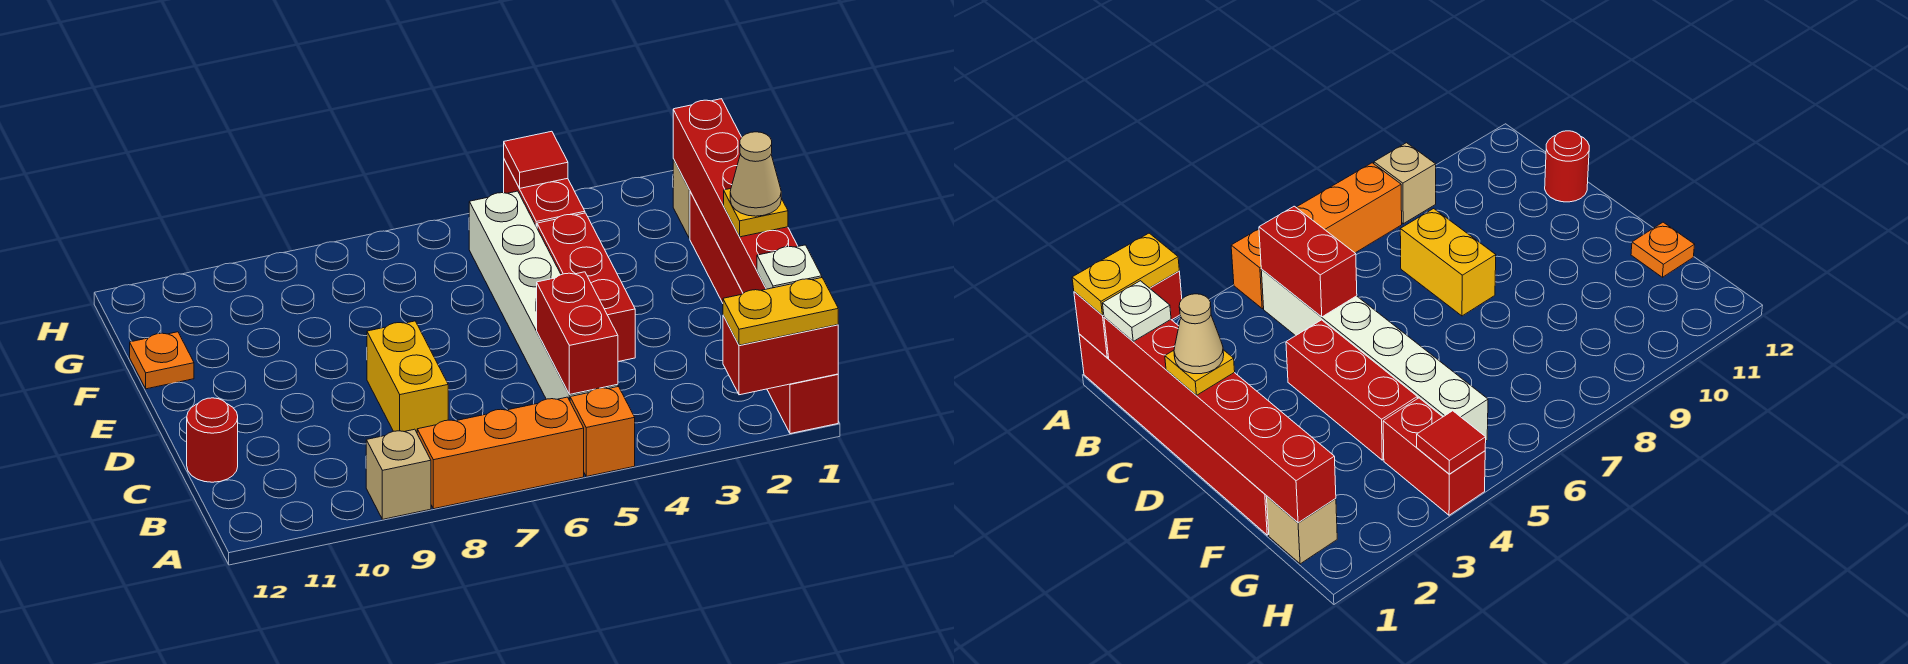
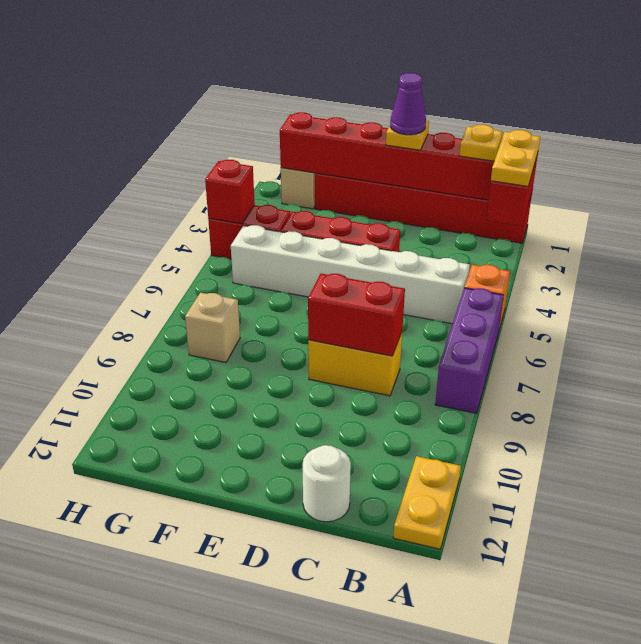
orange 1x3 brick [417,397,584,509] -> purple 1x3 brick [435,288,504,413]
tan 1x1 brick [366,429,431,519] -> tan 1x1 brick moved to [185,293,240,362]
none -> yellow 1x2 plate [393,456,461,549]
white 1x1 plate [757,245,822,289] -> yellow 1x1 plate [459,125,503,161]
red 1x2 brick [537,272,618,394] -> red 1x2 brick moved to [308,274,405,356]
red 1x1 round brick [187,398,238,482] -> white 1x1 round brick [303,445,351,522]
tan 1x1 cone [730,132,781,216] -> purple 1x1 cone [390,73,426,135]
orange 1x1 plate [130,332,194,389] -> none
red 1x1 tile [504,131,568,188] -> red 1x1 brick [205,160,255,224]

